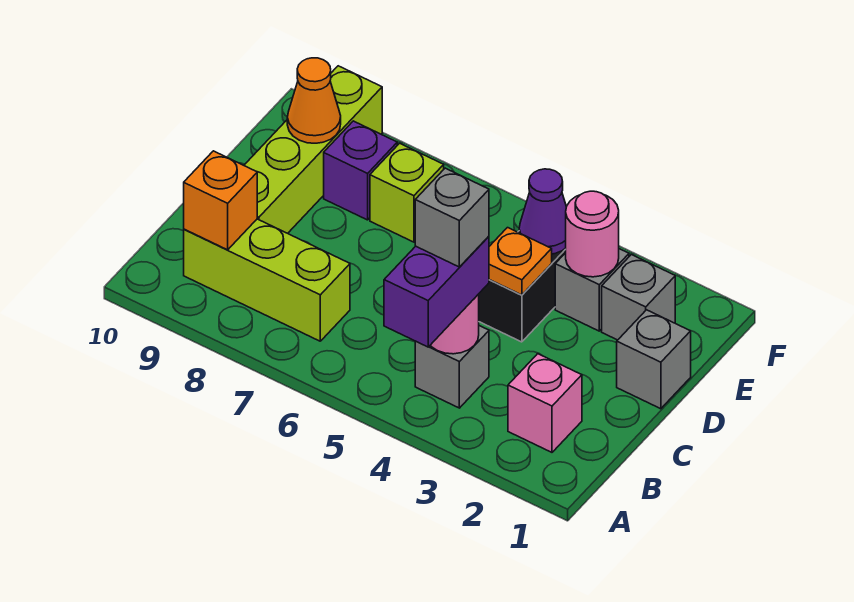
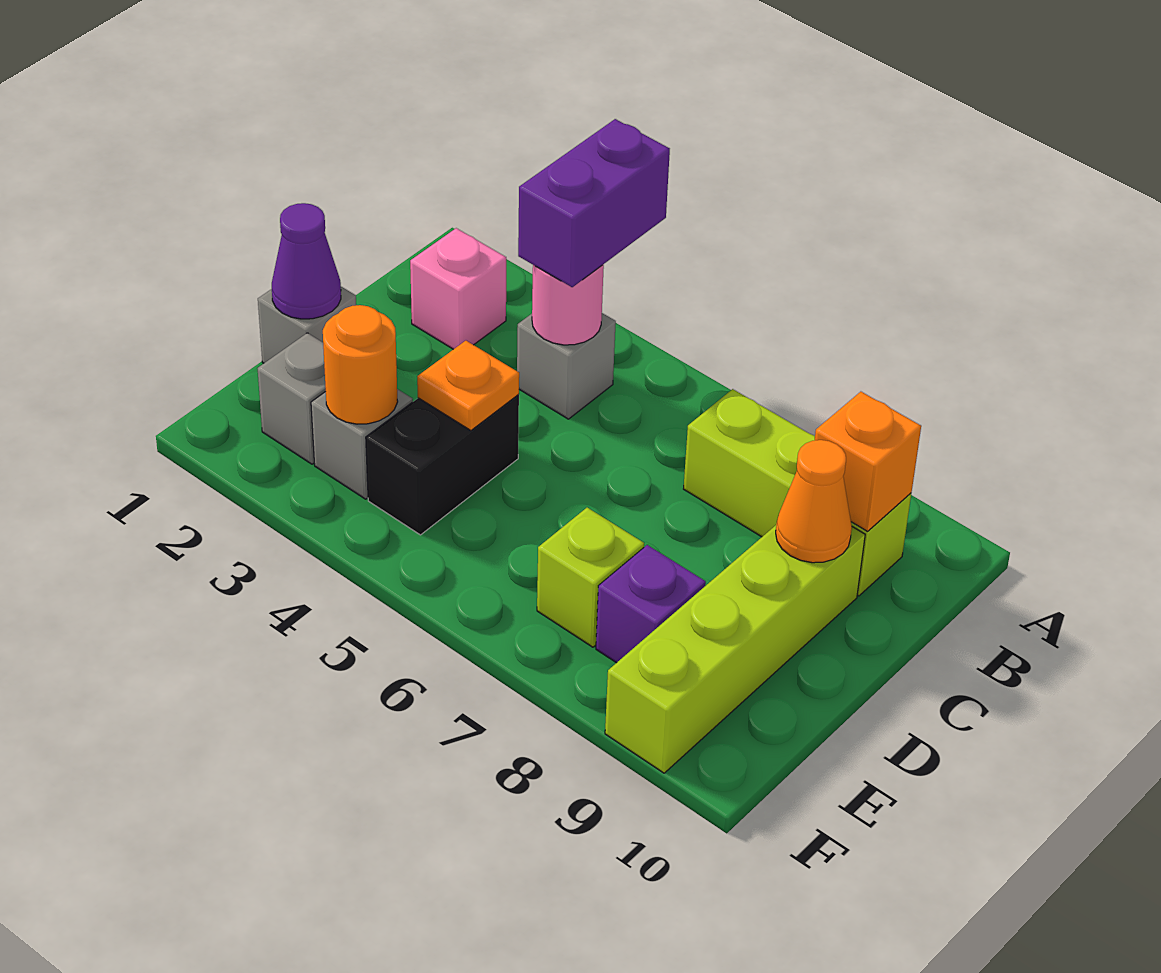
grey 1x1 brick [415,168,489,267] -> none
pink 1x1 round brick [566,191,619,277] -> orange 1x1 round brick [323,305,398,424]
purple 1x1 cone [519,169,566,254] -> purple 1x1 cone moved to [272,203,341,319]
orange 1x1 cone [287,58,341,143] -> orange 1x1 cone moved to [776,440,852,563]

